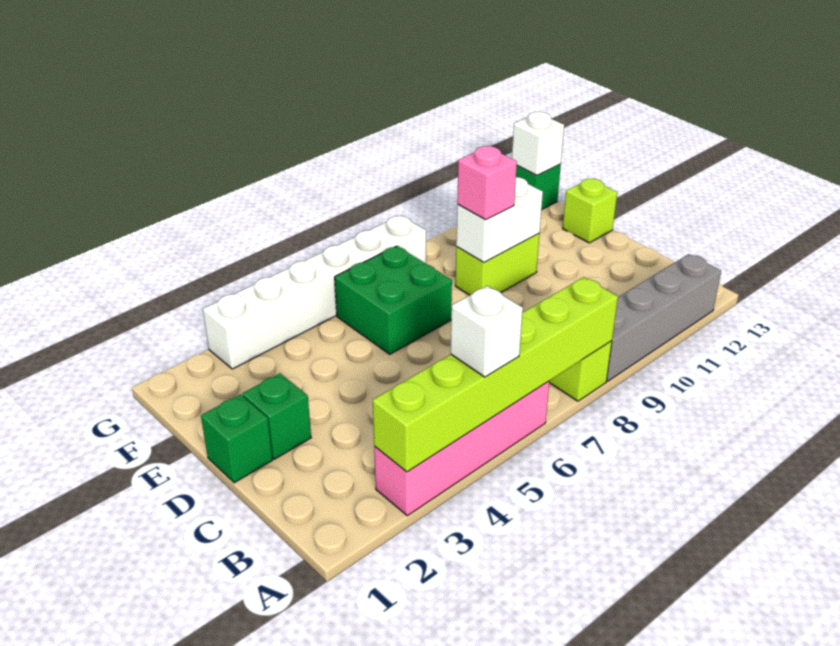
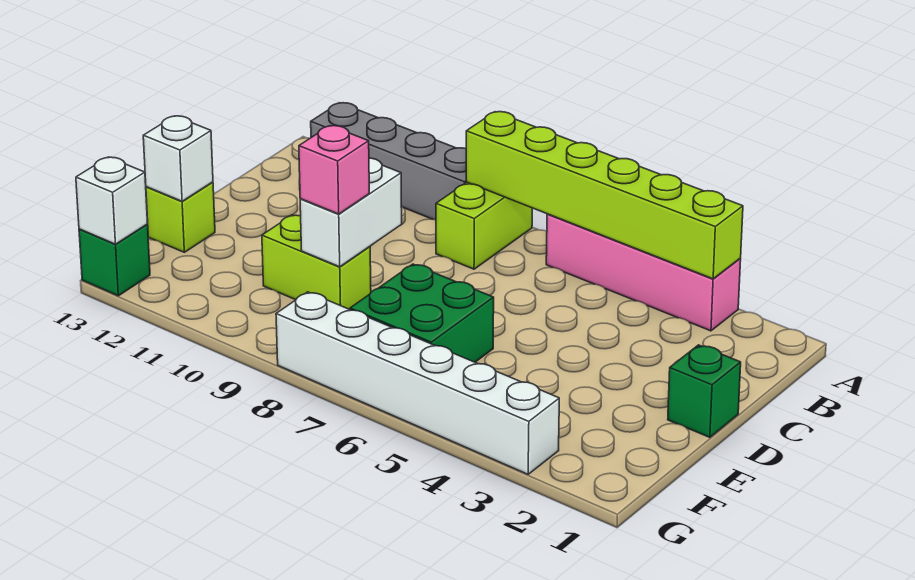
white 1x1 brick [451,286,523,377] -> white 1x1 brick moved to [143,116,213,201]
green 1x1 brick [242,373,311,459] -> none
white 1x2 brick [456,177,543,262] -> white 1x2 brick turned to [300,158,402,267]

